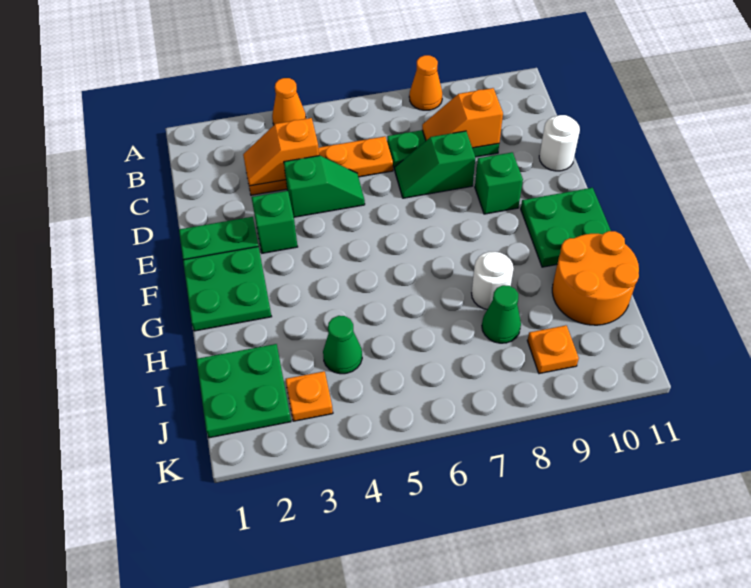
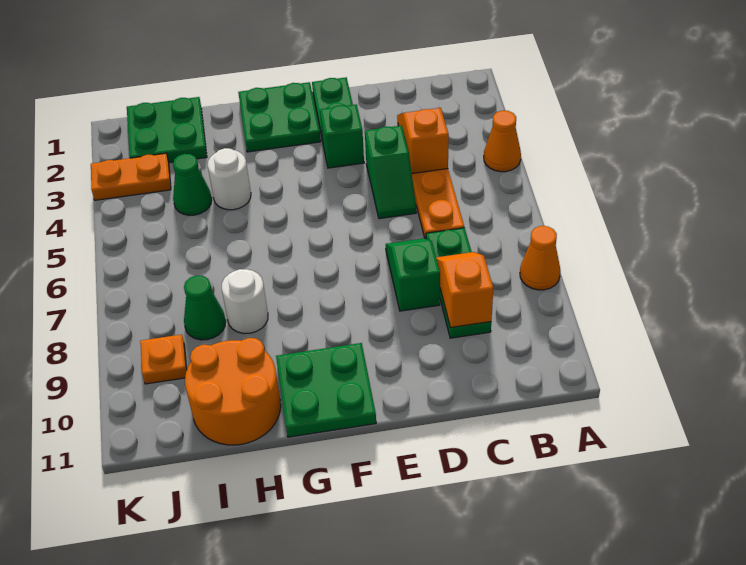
white 1x1 round brick [539,115,580,171] -> white 1x1 round brick moved to [208,148,251,210]
green 1x1 brick [475,152,523,214] -> none
orange 1x1 plate [285,371,333,421] -> orange 1x2 plate [91,153,171,200]

